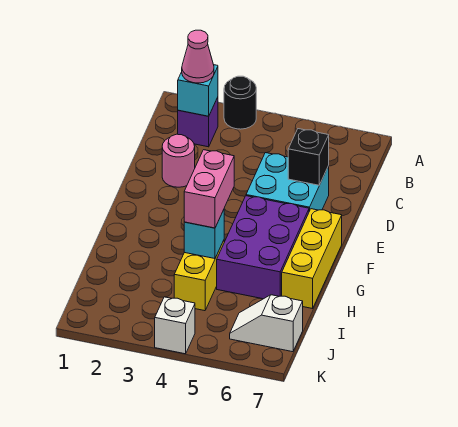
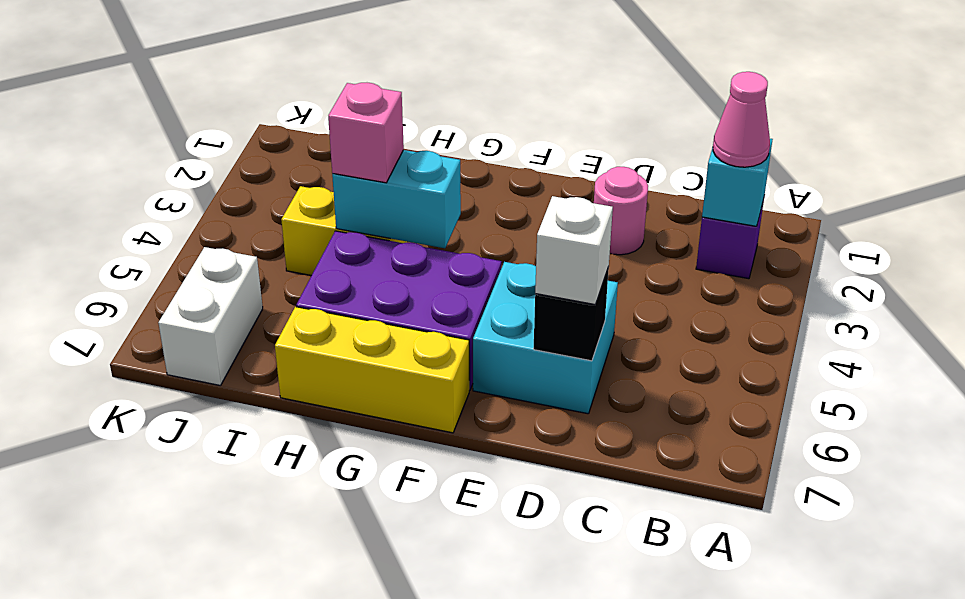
black 1x1 round brick [224,76,256,129] -> none
pink 1x2 brick [184,150,234,228] -> pink 1x1 brick [328,83,404,183]
cyan 1x1 brick [184,210,224,259] -> cyan 1x2 brick [332,150,461,248]
white 1x2 slope [230,295,303,352] -> white 1x2 brick [158,247,263,386]
white 1x1 brick [155,297,195,354] -> white 1x1 brick moved to [535,196,613,305]

